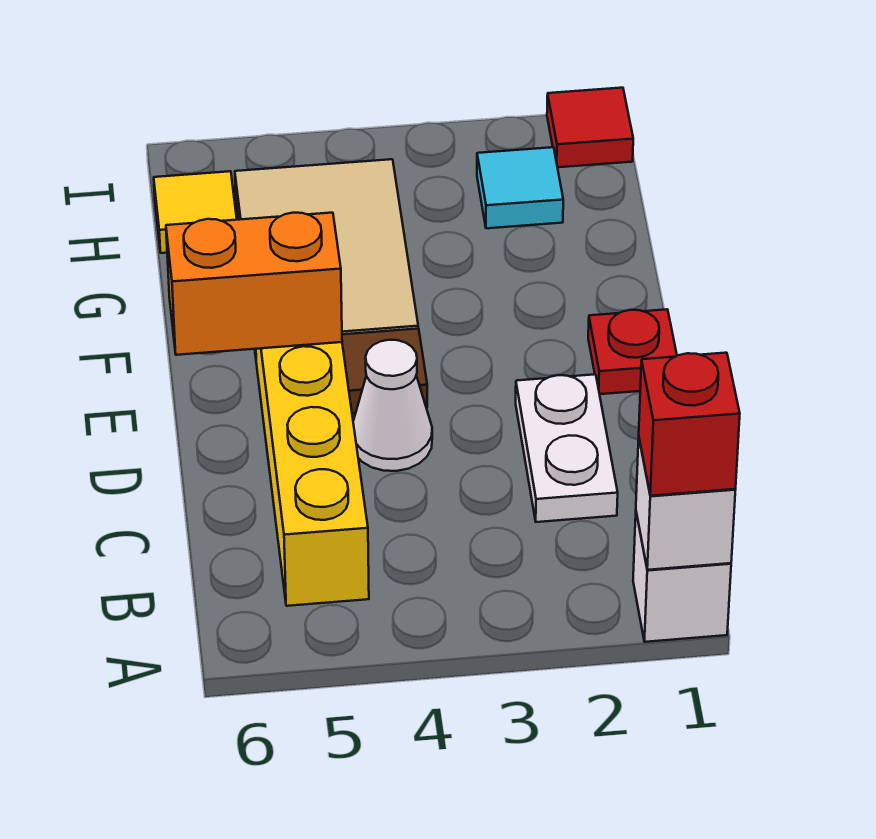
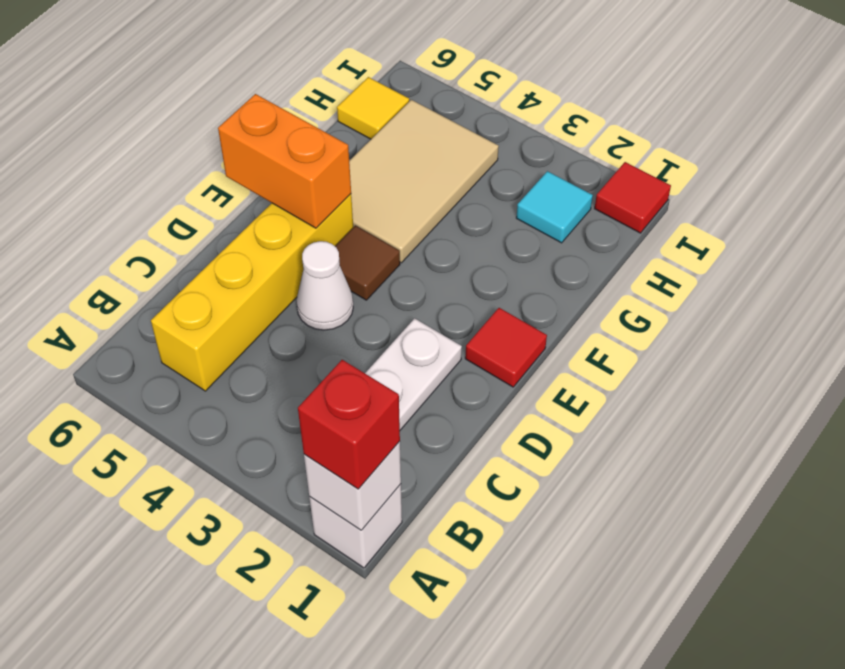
red 1x1 plate [588,309,677,394] -> red 1x1 tile [465,308,547,387]

